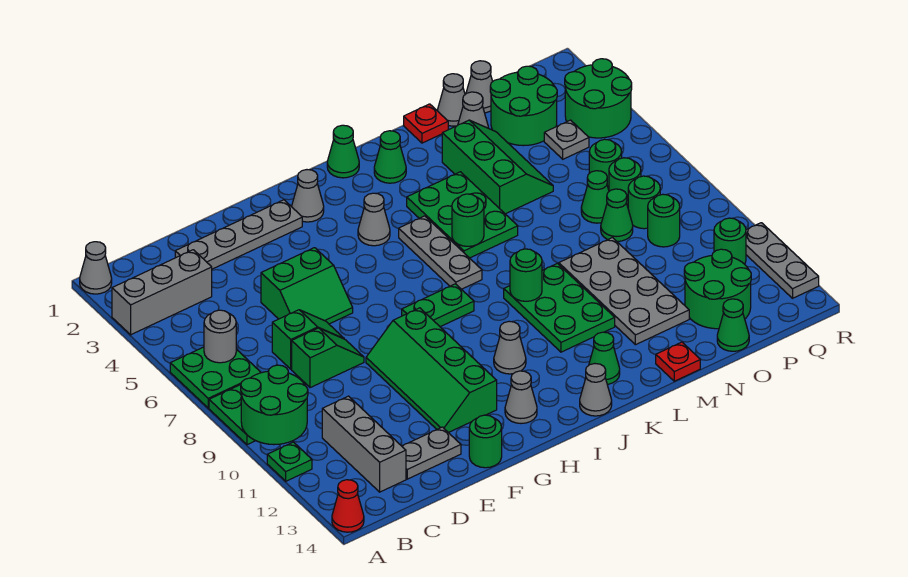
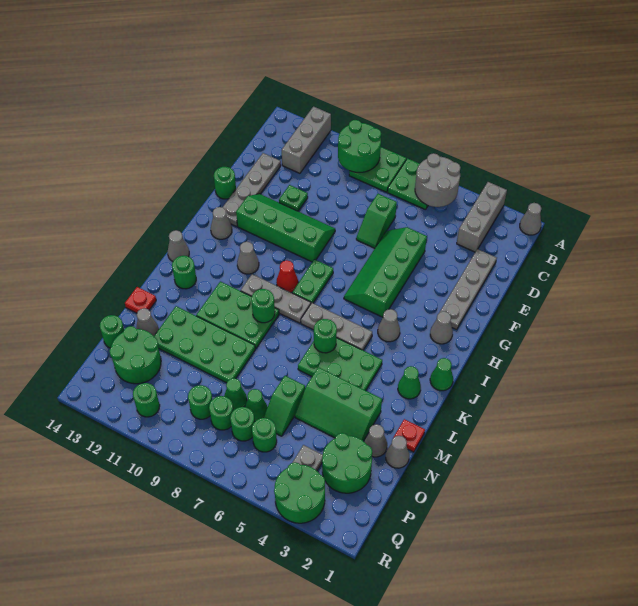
green 1x1 plate [267,442,312,481] -> green 1x1 plate moved to [279,185,308,211]
red 1x1 cone [332,480,364,532] -> red 1x1 cone moved to [276,260,298,292]
grey 1x1 round brick [204,310,236,363] -> grey 2x2 round brick [415,153,461,207]
grey 1x3 brick [322,396,406,492] -> grey 1x3 brick turned to [282,107,331,173]
green 1x2 slope [292,328,364,388] -> green 1x2 slope moved to [264,376,305,436]
grey 1x2 plate [402,427,461,479] -> grey 1x4 plate [223,153,281,226]
green 2x2 slope [261,248,353,324] -> green 2x4 slope [344,227,427,317]
green 1x1 cone [589,332,620,384] -> green 1x1 round brick [172,256,196,289]
grey 2x4 plate [559,238,689,345] -> green 2x4 plate [154,306,255,383]
grey 1x1 cone [466,61,493,113] -> grey 1x1 cone moved to [136,308,159,336]
green 1x1 cone [717,299,749,351] -> green 1x1 round brick [100,315,124,348]
grey 1x3 plate [746,223,819,298] -> grey 1x3 plate moved to [241,274,311,323]

